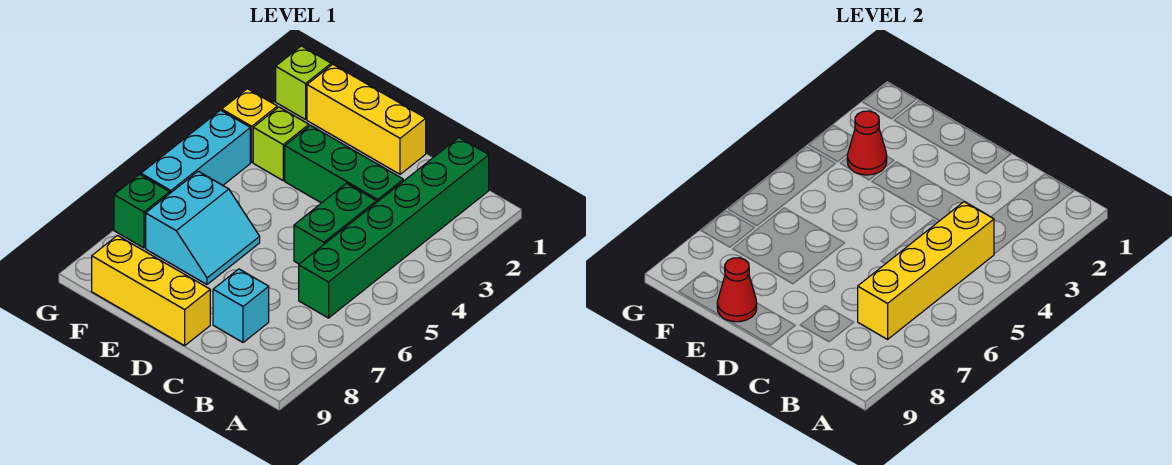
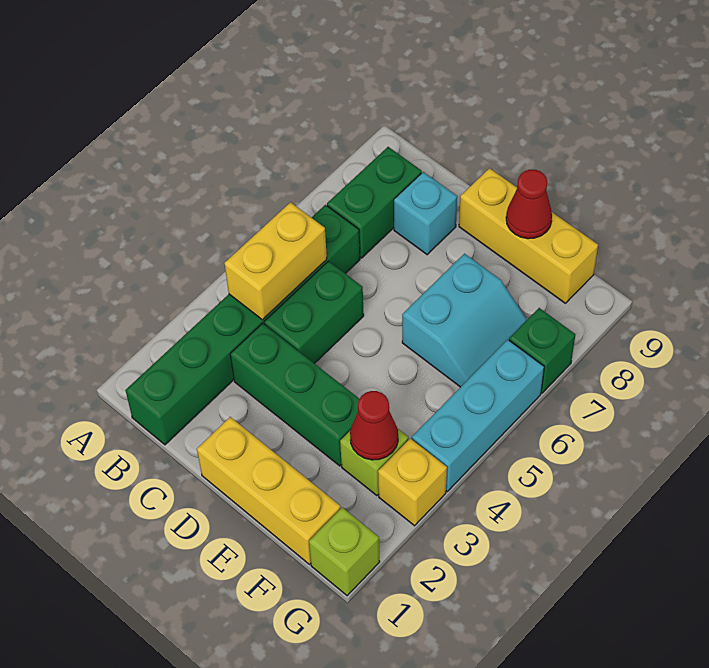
yellow 1x4 brick [858,202,994,339] -> yellow 1x2 brick [224,202,327,320]
none -> green 1x2 brick [327,147,422,258]
cyan 2x2 slope [146,171,260,284] -> cyan 2x2 slope turned to [402,254,527,387]

